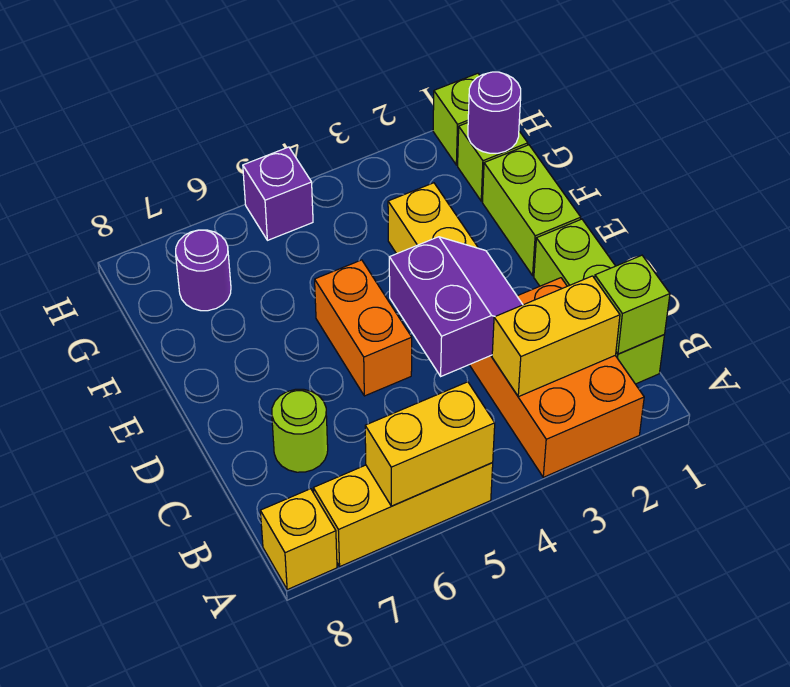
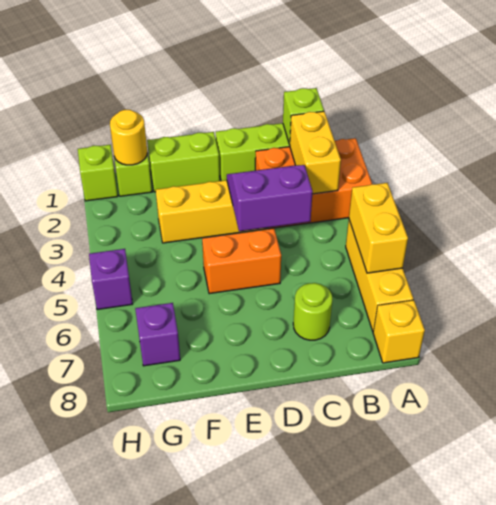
purple 1x1 round brick [468,72,521,153] -> yellow 1x1 round brick [110,110,147,165]
purple 1x1 round brick [176,230,231,311] -> purple 1x1 brick [135,303,180,366]

